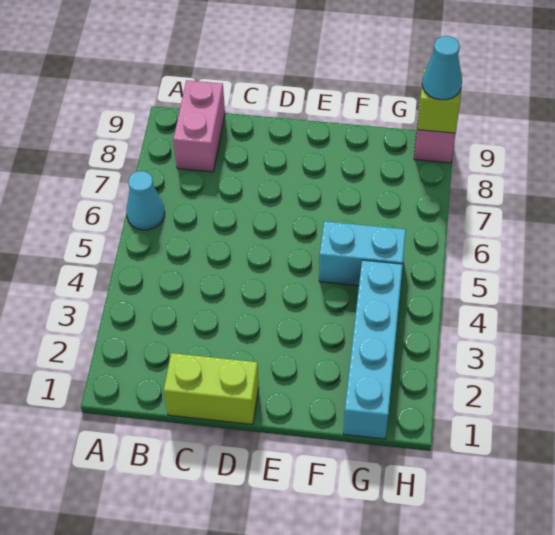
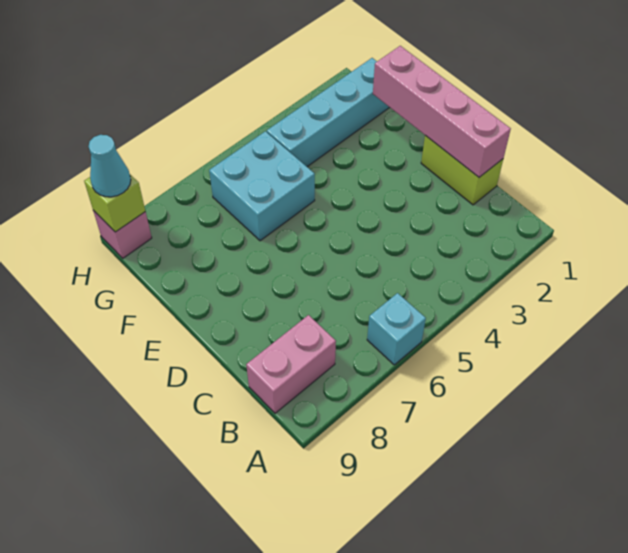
cyan 1x1 cone [126,171,165,230] -> cyan 1x1 brick [367,293,426,365]
none -> pink 1x4 brick [373,46,511,177]
cyan 1x2 brick [319,221,406,286] -> cyan 2x2 brick [209,131,315,241]

